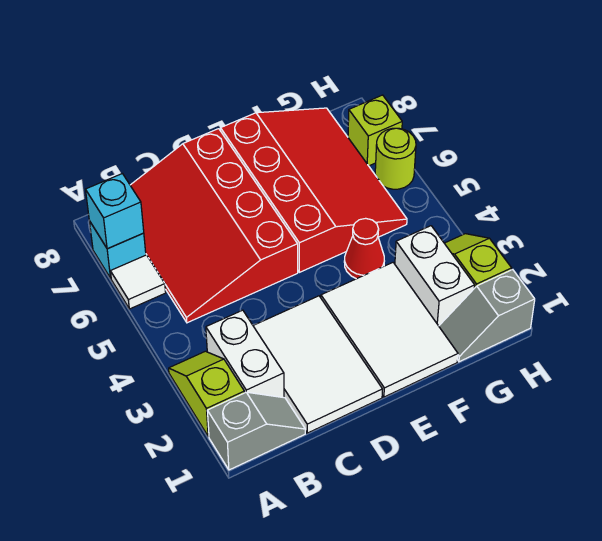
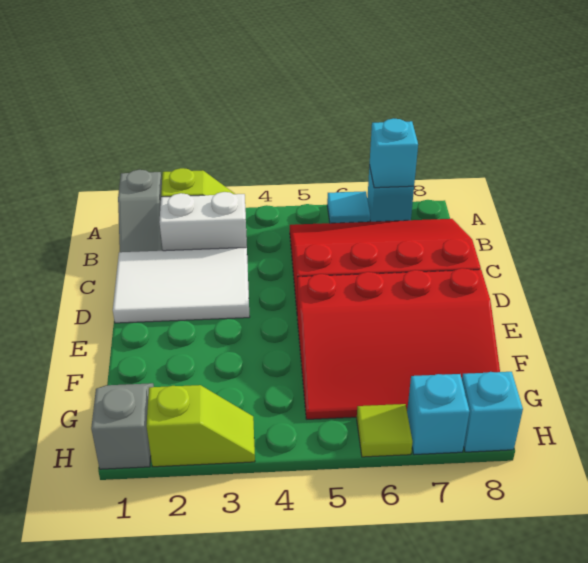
white 1x1 tile [111,255,166,309] -> cyan 1x1 tile [327,191,370,223]
white 2x3 tile [321,263,458,397] -> none
red 1x1 cone [344,218,384,279] -> none
white 1x2 brick [395,226,475,326] -> none
lime 1x1 round brick [375,128,416,189] -> lime 1x1 tile [357,404,412,457]
lime 1x1 brick [348,95,402,166] -> cyan 1x1 brick [407,374,470,455]
none -> cyan 1x1 brick [462,372,523,452]

